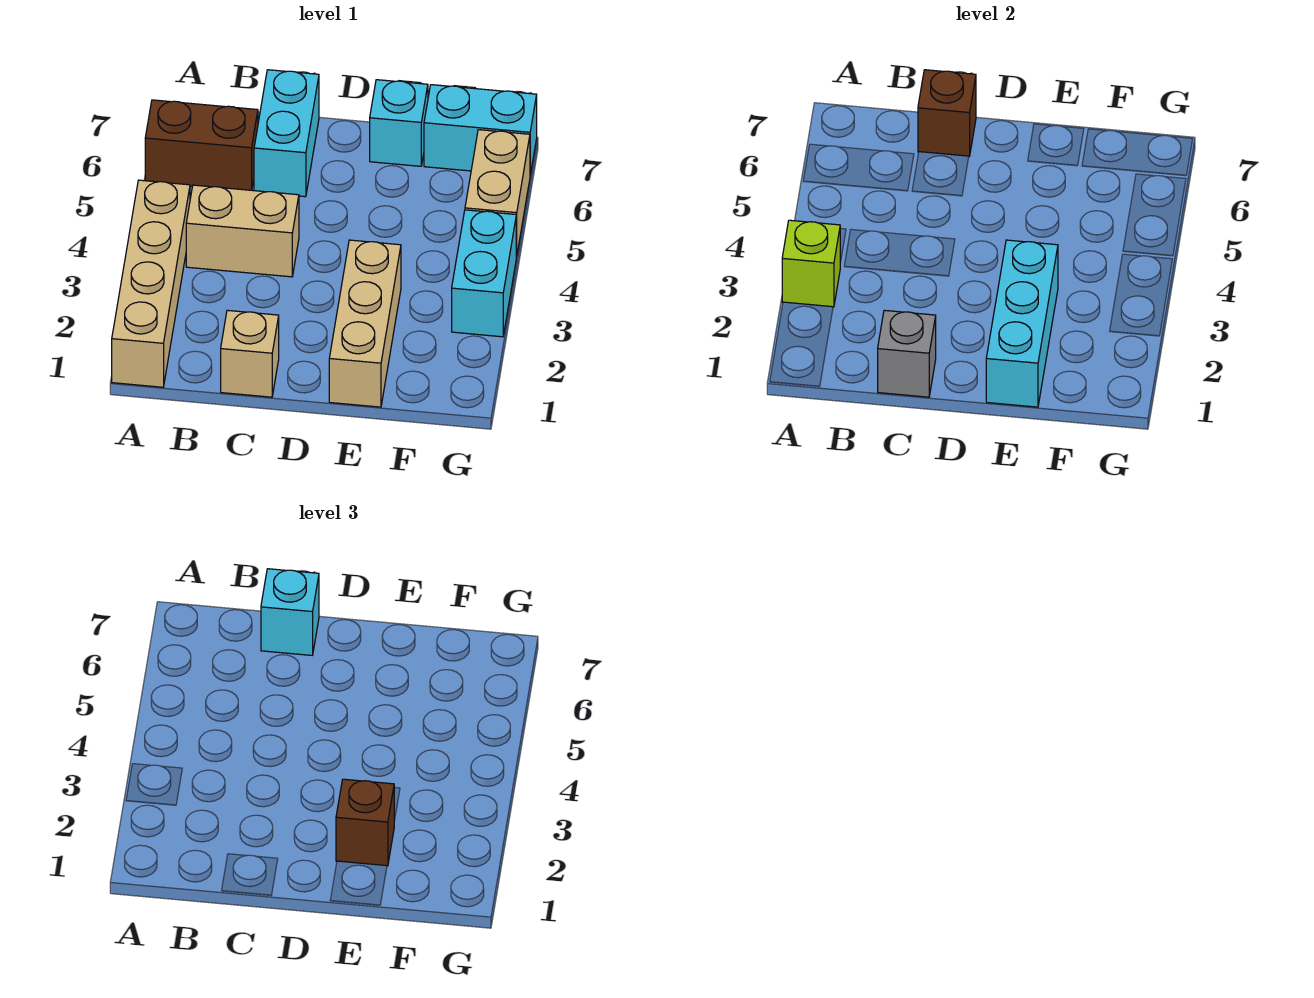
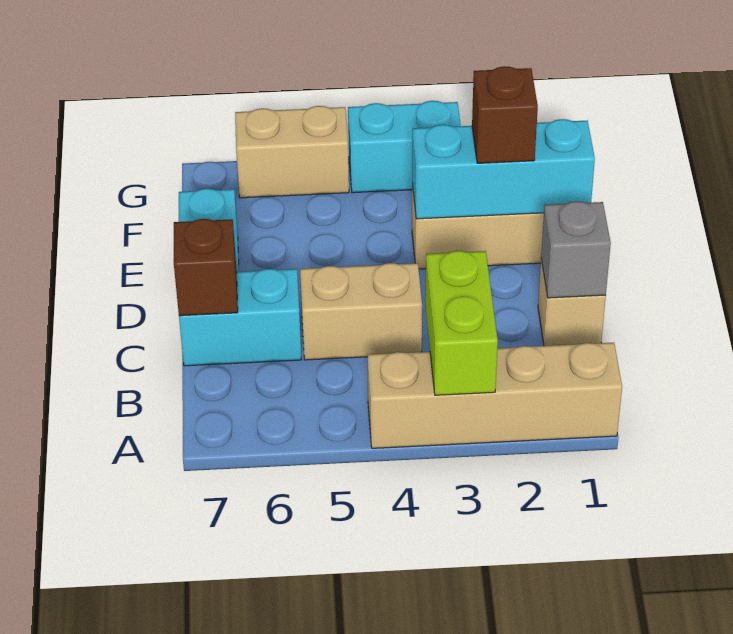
lime 1x1 brick [782,220,840,307] -> lime 1x2 brick [425,251,498,395]
brown 1x2 brick [145,100,258,190] -> none
tan 1x2 brick [186,185,299,277] -> tan 1x2 brick turned to [300,263,422,360]
cyan 1x1 brick [261,569,319,655] -> none
cyan 1x2 brick [424,85,537,175] -> none

